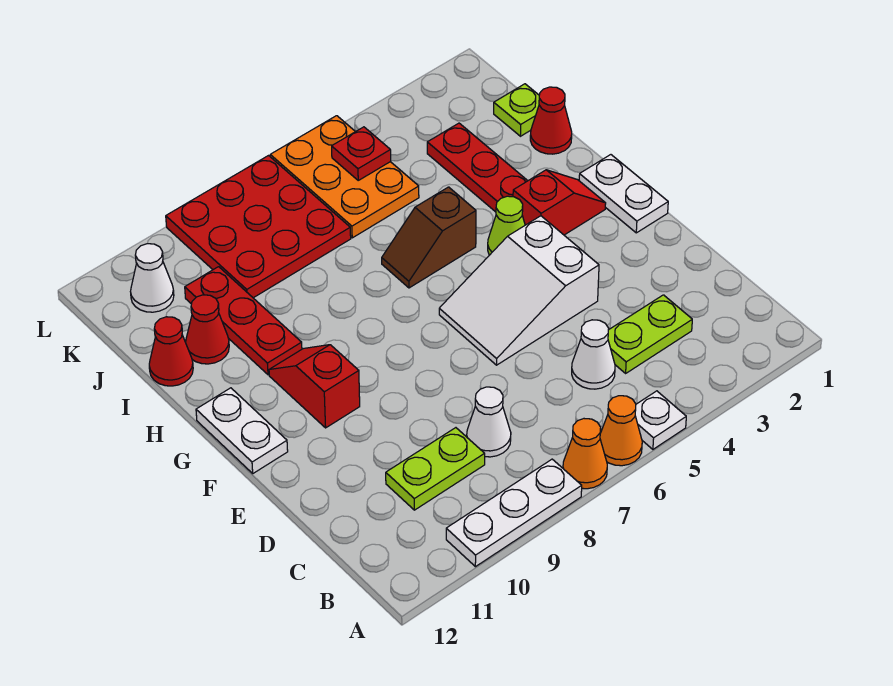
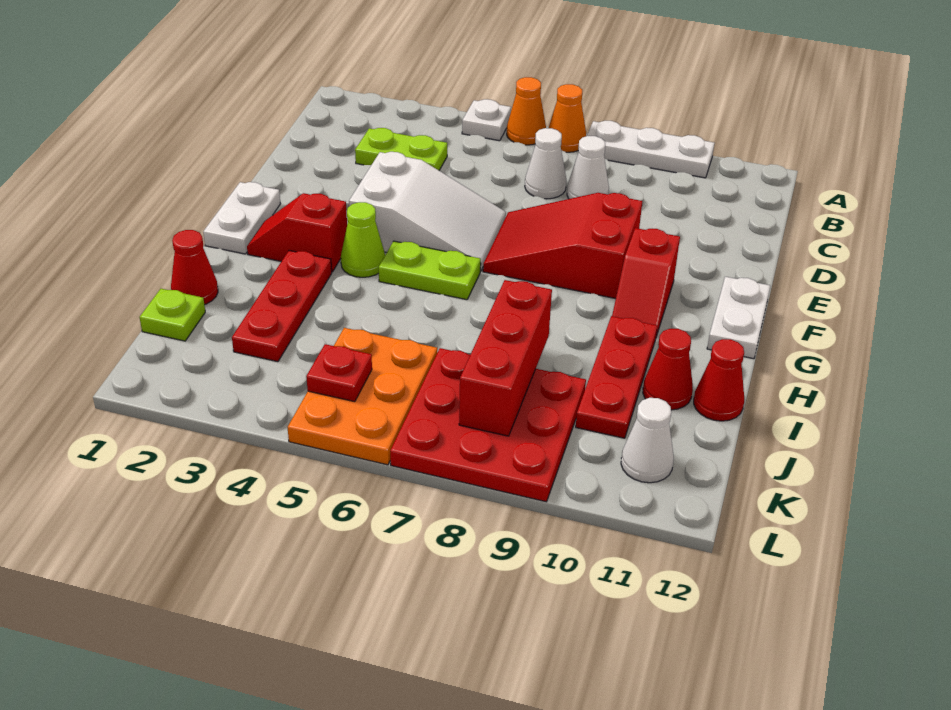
white 1x1 cone [572,320,615,389] -> white 1x1 cone moved to [525,128,566,199]
lime 1x2 plate [386,428,485,510] -> lime 1x2 plate moved to [379,241,481,300]
none -> red 2x3 slope [483,193,642,299]
brown 1x2 slope [382,187,476,288] -> none
none -> red 1x3 brick [459,280,552,436]

